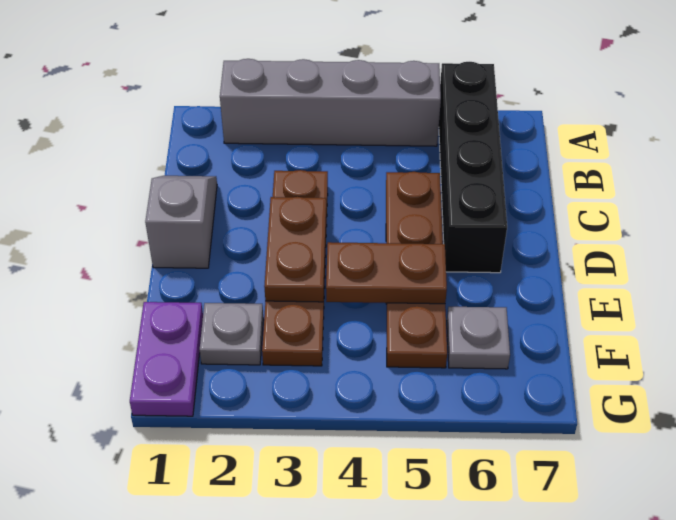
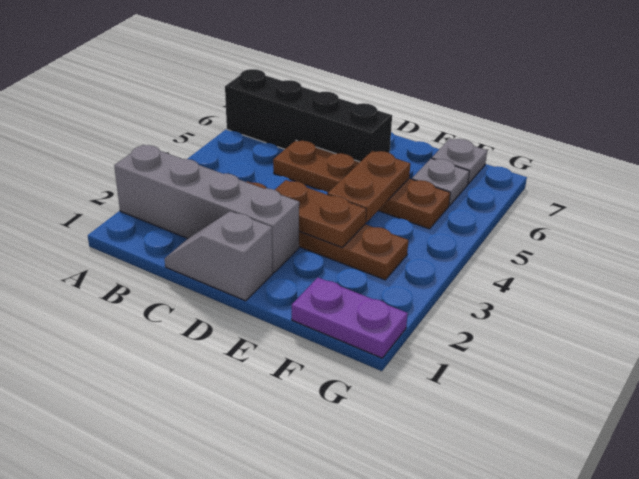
grey 1x4 brick [220,59,441,146] -> grey 1x4 brick turned to [114,145,299,273]
grey 1x1 plate [200,303,263,365] -> grey 1x1 plate moved to [432,139,487,184]

